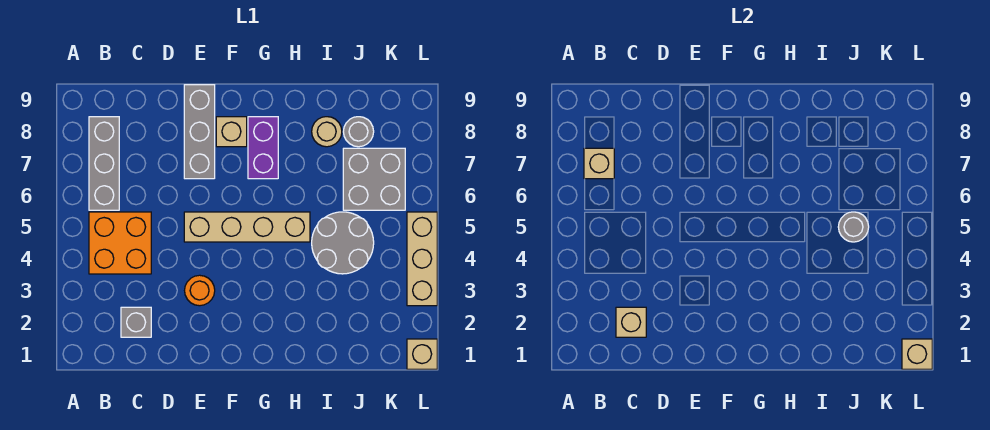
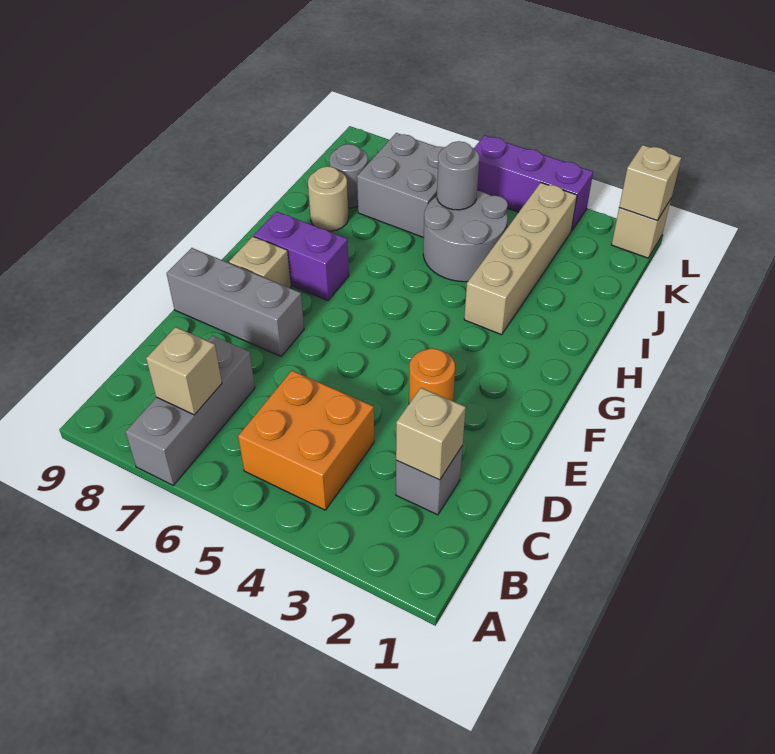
grey 1x3 brick [89,117,119,210] -> grey 1x3 brick turned to [125,336,255,485]
tan 1x4 brick [184,212,310,242] -> tan 1x4 brick moved to [464,183,577,335]
tan 1x3 brick [407,212,437,306] -> purple 1x3 brick [474,135,593,231]

